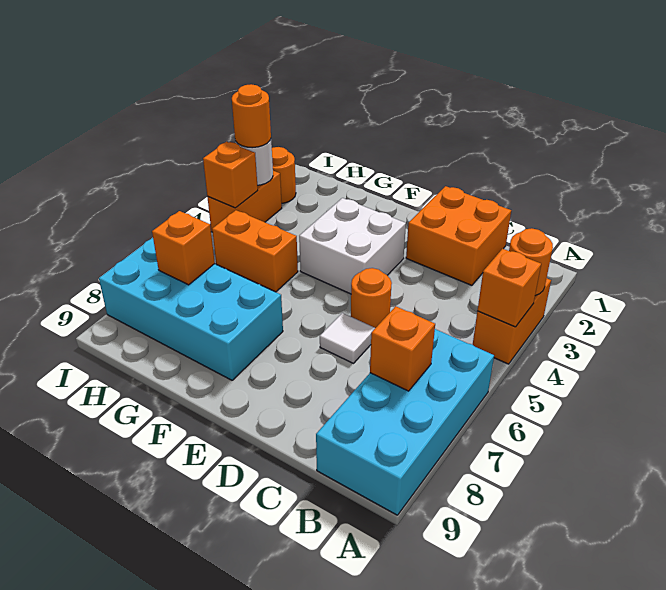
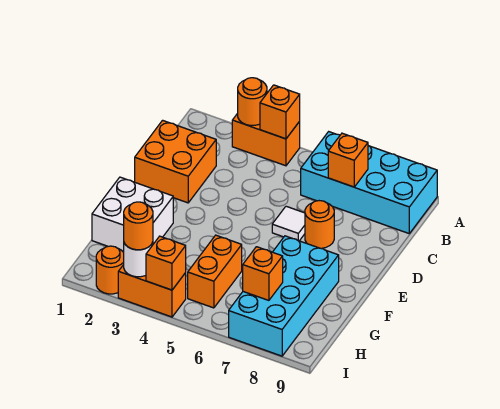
orange 1x1 round brick [351,268,392,328] -> orange 1x1 round brick moved to [305,201,334,248]
white 2x2 brick [299,198,406,294] -> white 2x2 brick moved to [92,177,173,252]

